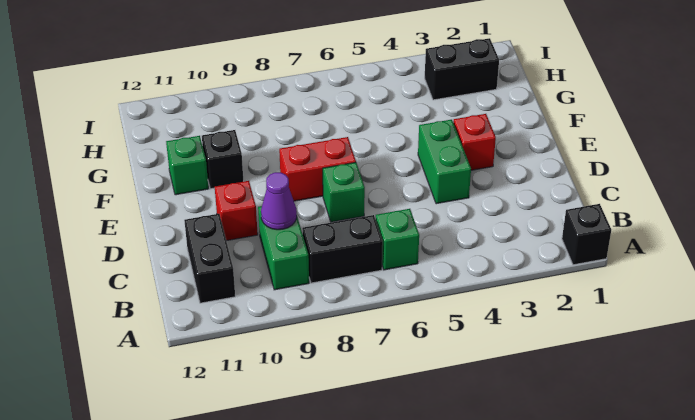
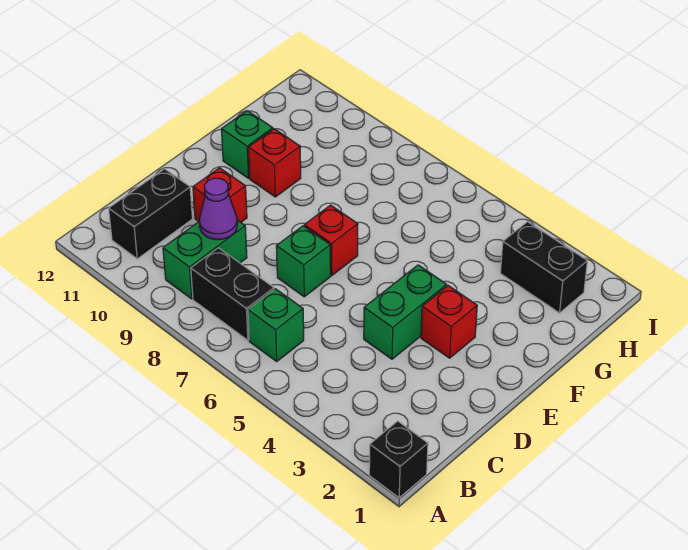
red 1x2 brick [279,137,356,201] -> red 1x1 brick [304,205,358,276]
black 1x1 brick [202,130,244,189] -> red 1x1 brick [248,129,301,197]

